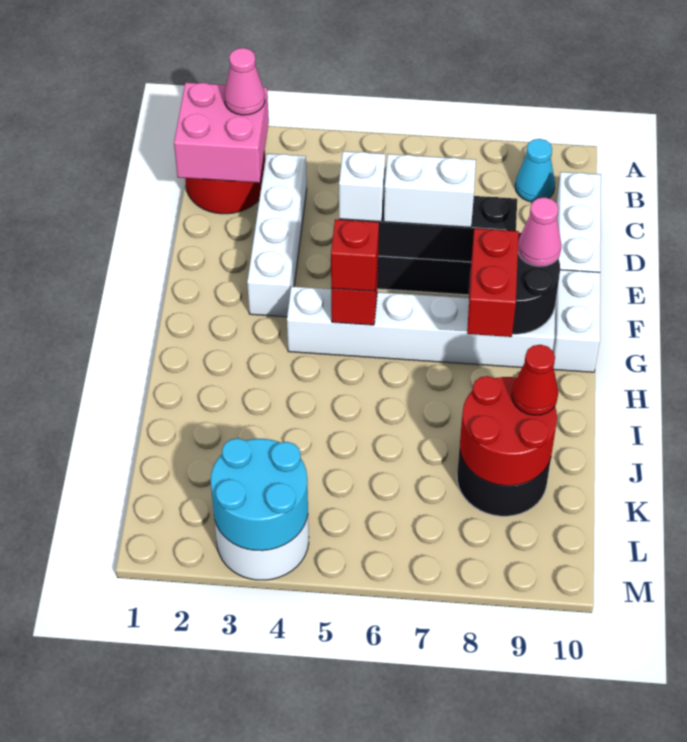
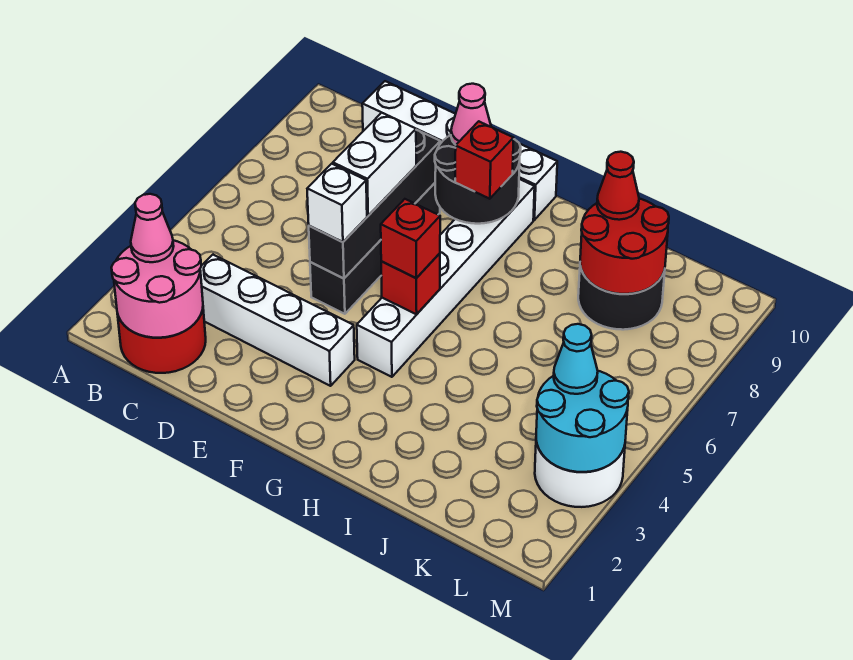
pink 2x2 brick [174,83,269,183] -> pink 2x2 round brick [111,240,203,338]
cyan 1x1 cone [515,139,555,202] -> cyan 1x1 cone moved to [554,324,598,394]
red 1x2 brick [467,228,519,337] -> red 1x1 brick [455,121,514,199]

